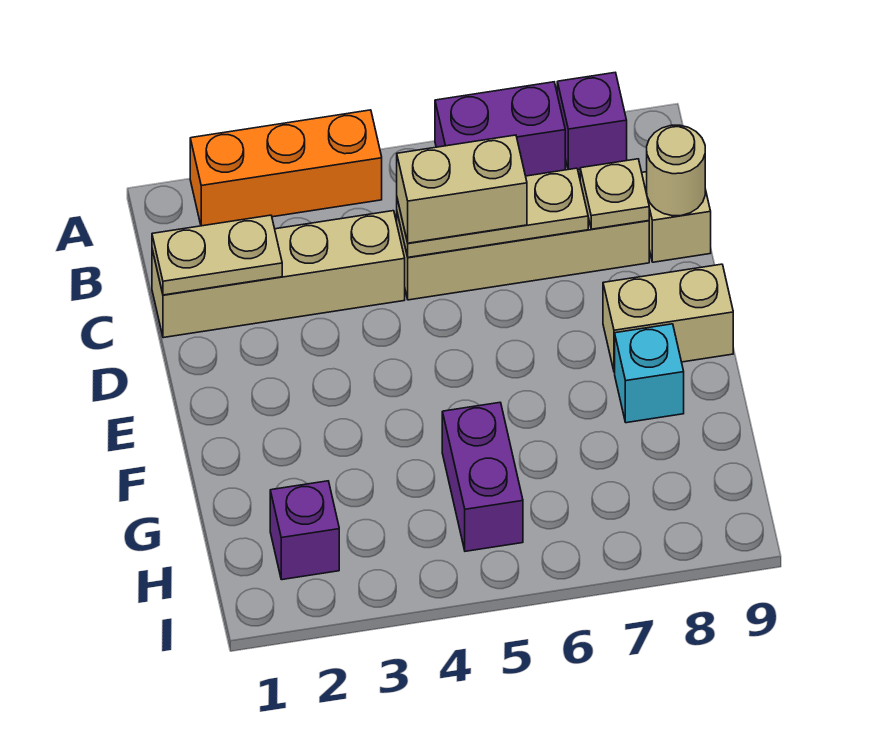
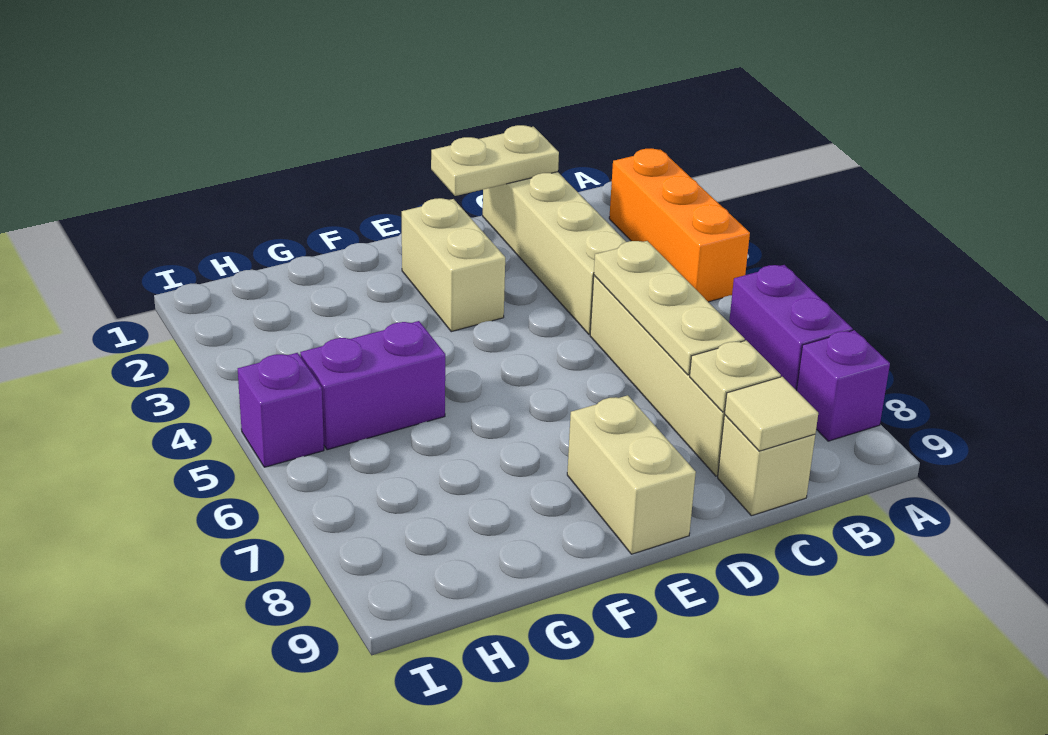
tan 1x2 plate [152,215,282,295] -> tan 1x2 plate turned to [431,125,559,196]
tan 1x2 brick [397,135,527,243] -> tan 1x2 brick moved to [402,198,505,332]
tan 1x1 round brick [647,125,705,216] -> tan 1x1 tile [725,377,818,451]
cyan 1x1 brick [615,324,684,423] -> none
purple 1x1 brick [270,481,339,580] -> purple 1x1 brick moved to [238,353,324,467]

